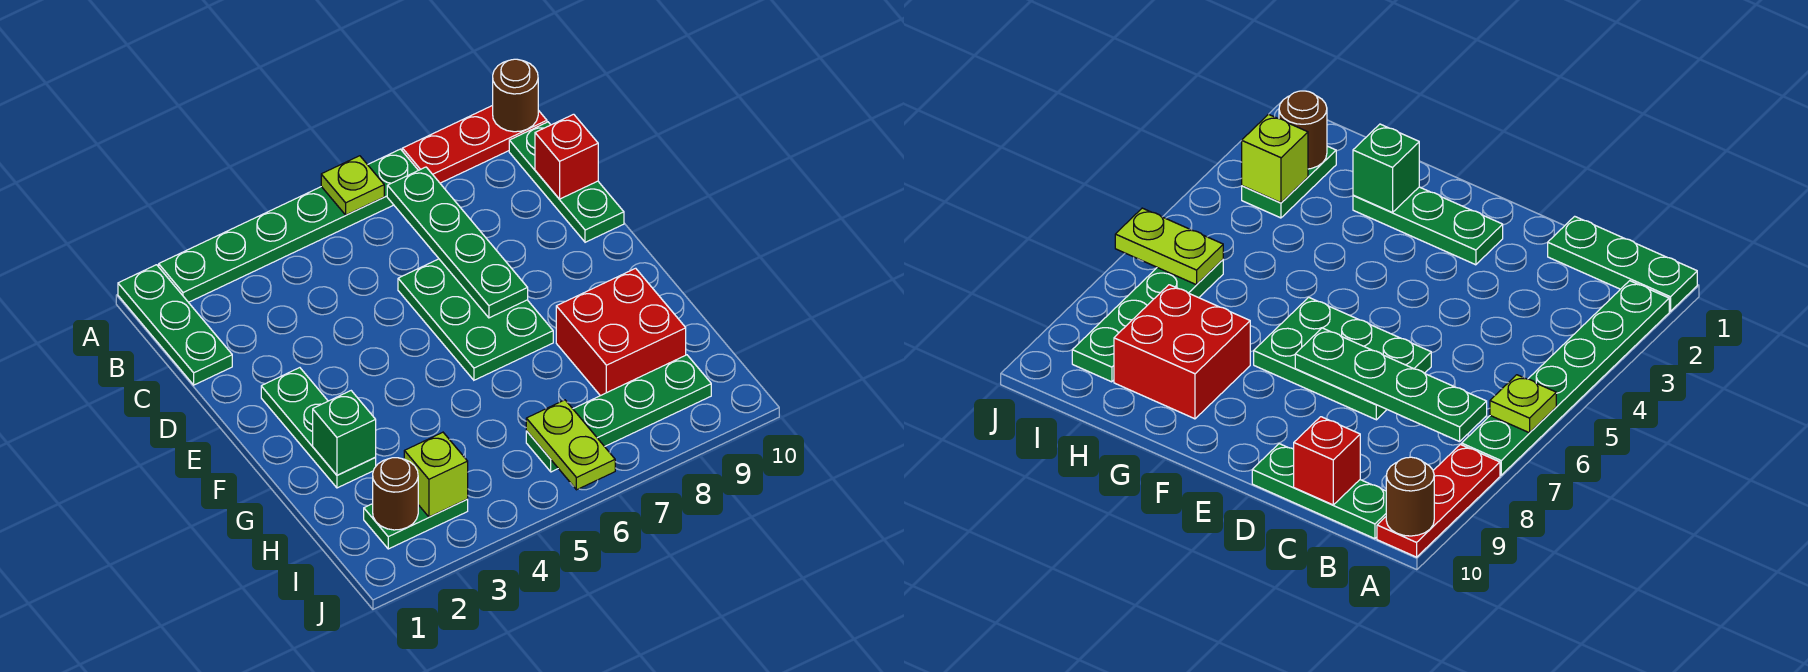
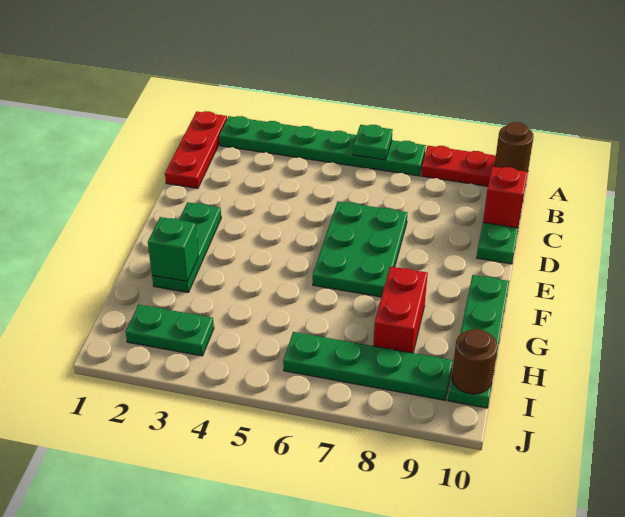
green 1x3 plate [118,265,232,385] -> red 1x3 plate [165,111,227,188]
lime 1x1 plate [321,156,384,215] -> green 1x1 plate [353,125,392,160]
green 1x4 plate [387,167,528,318] -> green 1x4 plate moved to [448,275,509,408]
red 2x2 brick [556,268,686,396] -> red 1x2 brick [373,266,428,353]
brown 1x1 round brick [373,458,418,530] -> brown 1x1 round brick moved to [452,329,498,394]
lime 1x1 brick [404,432,468,517] -> none
lime 1x2 plate [526,400,615,490] -> none

